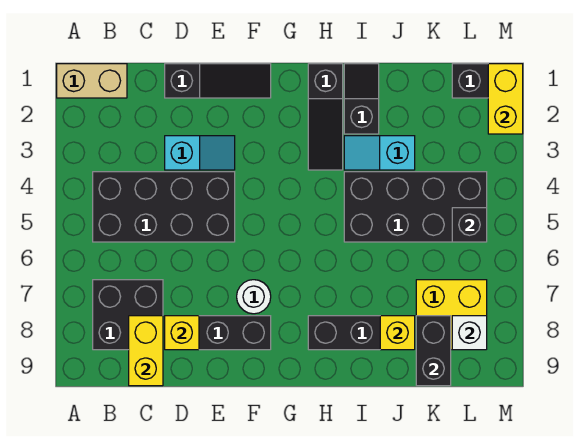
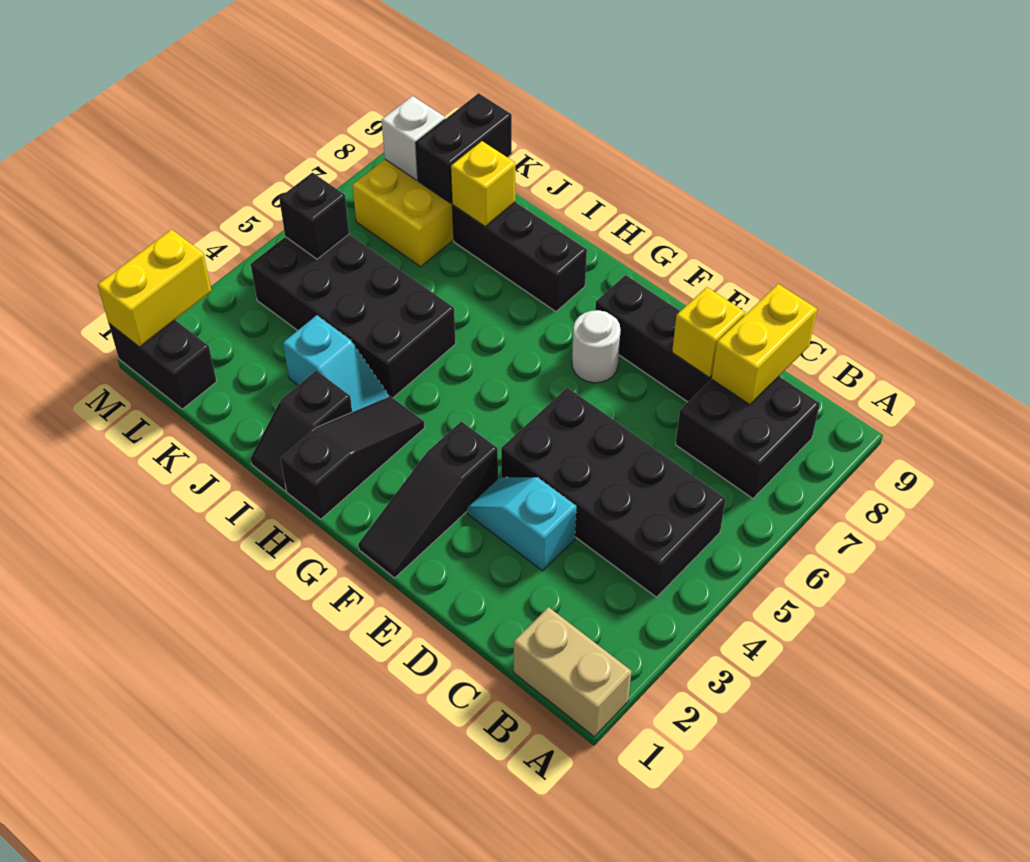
black 1x3 slope [165,64,271,98] -> black 1x3 slope turned to [358,421,498,578]

